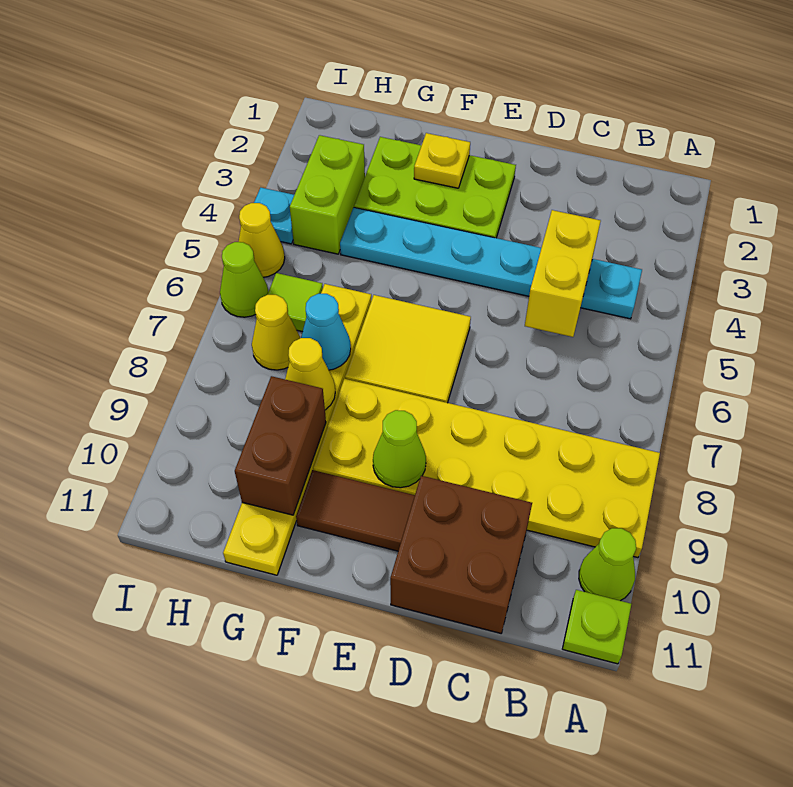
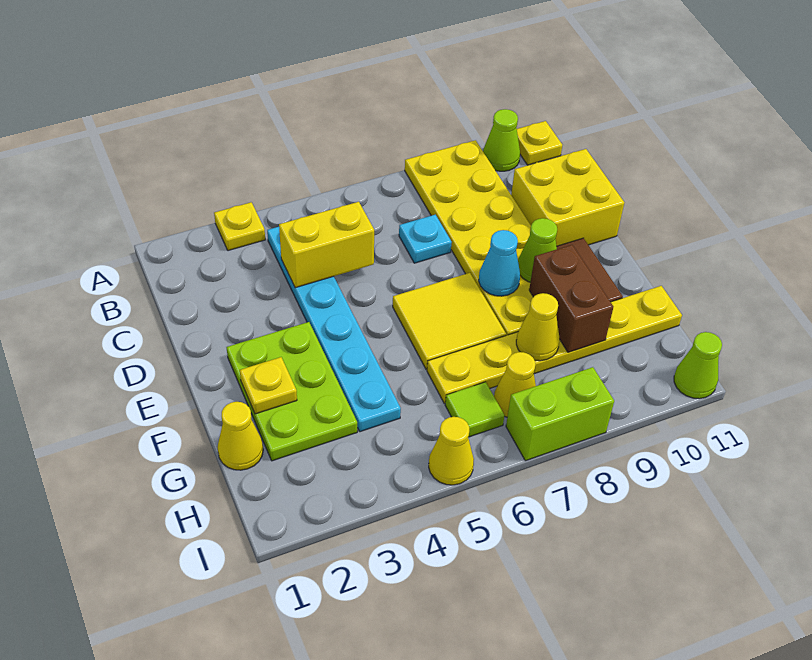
none -> yellow 1x1 plate [214,202,265,251]
lime 1x1 plate [562,590,631,664] -> yellow 1x1 plate [517,121,562,165]
brown 2x2 brick [390,476,532,633] -> yellow 2x2 brick [511,149,624,246]
none -> yellow 1x1 cone [217,402,263,470]
cyan 1x1 cone [301,294,351,370] -> cyan 1x1 cone moved to [479,230,520,296]
brown 1x2 brick [235,376,326,515] -> brown 1x2 brick turned to [529,245,613,352]
lime 1x2 brick [290,135,365,254] -> lime 1x2 brick moved to [506,367,614,461]
cyan 1x1 plate [254,188,294,244] -> cyan 1x1 plate moved to [399,215,452,263]
lime 1x1 cone [220,242,268,317] -> lime 1x1 cone moved to [674,332,722,399]

